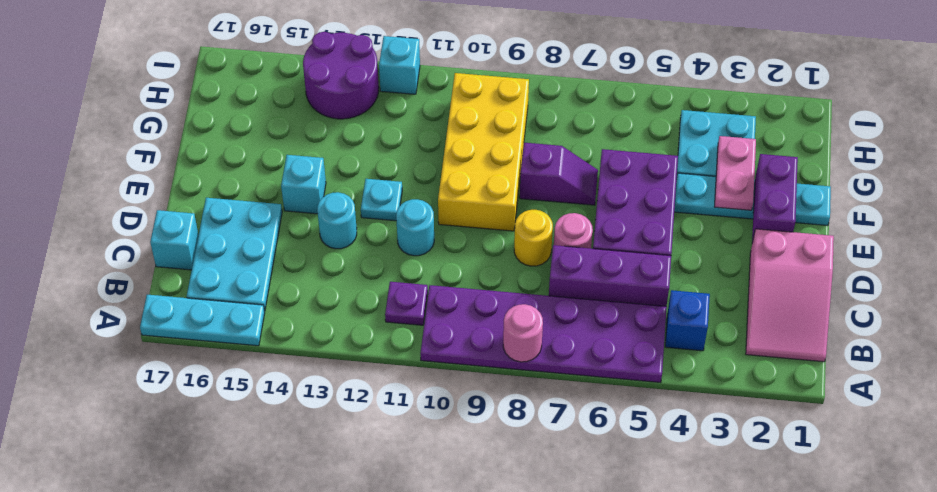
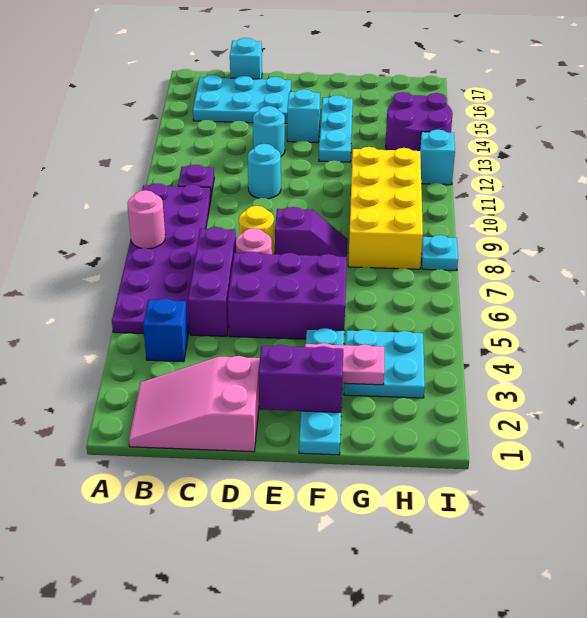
cyan 1x3 plate [140,295,265,346] -> cyan 1x3 plate moved to [319,95,353,162]
yellow 2x4 brick [438,73,529,231] -> yellow 2x4 brick turned to [348,147,423,269]
cyan 1x1 plate [361,179,402,221] -> cyan 1x1 plate moved to [421,235,458,271]
purple 1x2 slope [520,143,598,205] -> purple 1x2 slope turned to [275,207,348,257]

